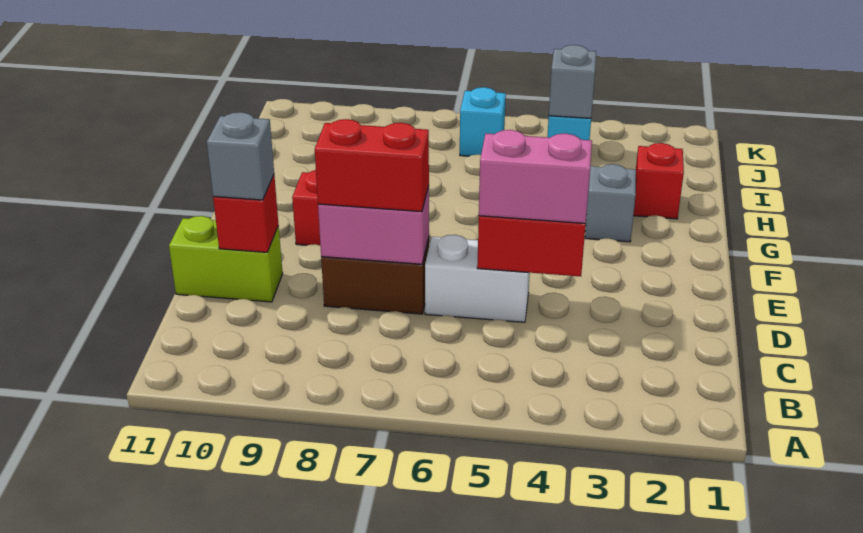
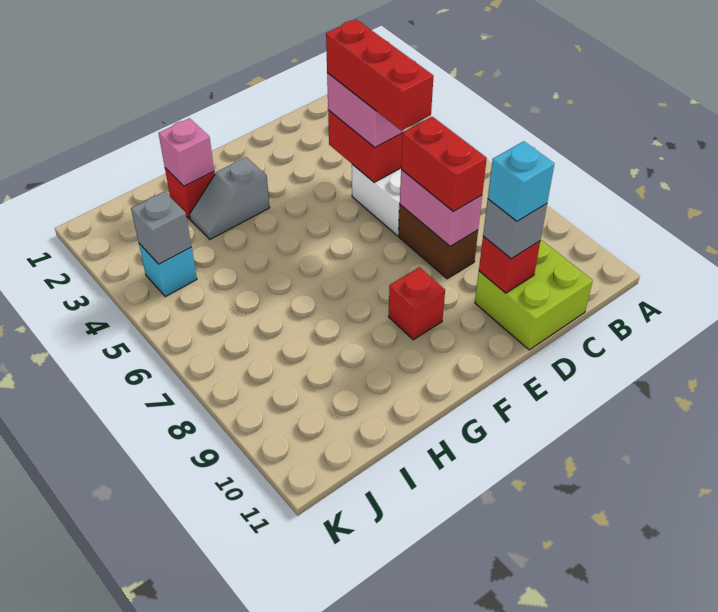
none -> red 1x3 brick [326,19,434,130]
lime 1x2 brick [169,216,283,302] -> lime 2x2 brick [475,240,593,350]
none -> pink 1x1 brick [159,118,214,186]
cyan 1x1 brick [460,87,506,156] -> cyan 1x1 brick moved to [488,141,554,221]

